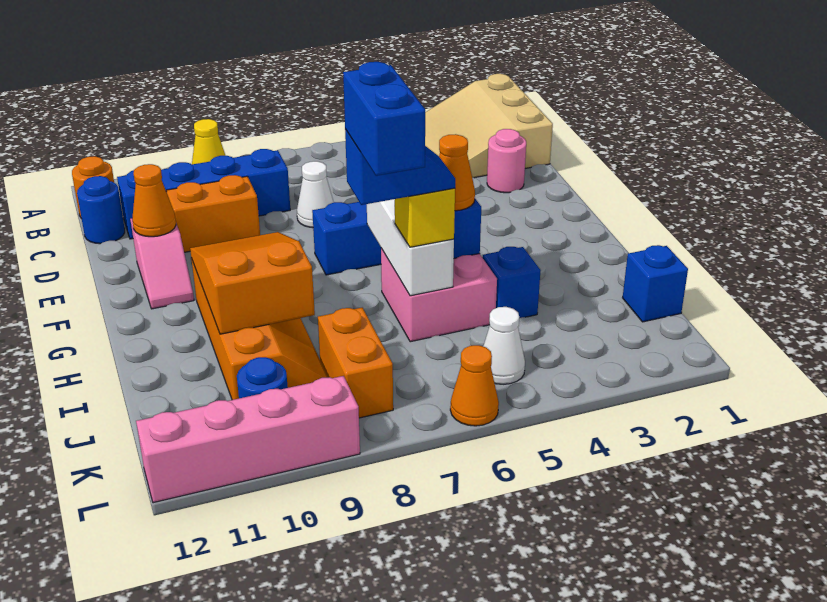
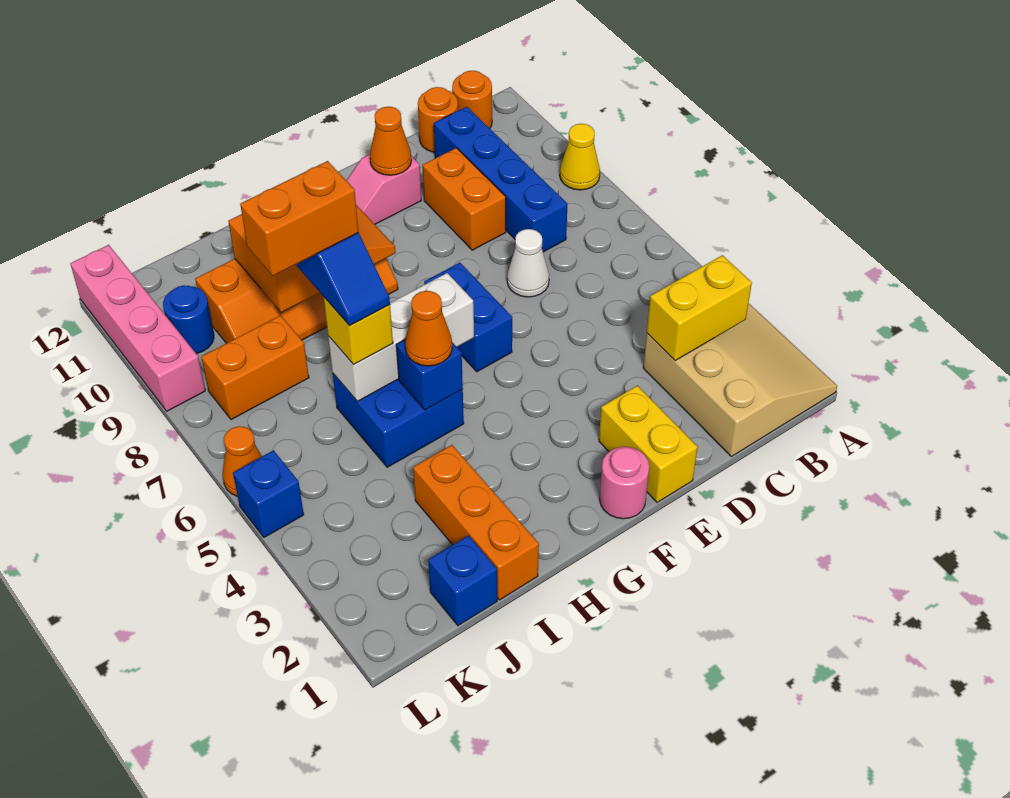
tan 3x3 slope [425,74,553,178] -> tan 3x3 slope turned to [643,303,837,457]
none -> yellow 1x2 brick [647,255,752,360]
blue 1x1 round brick [77,176,125,244] -> orange 1x1 round brick [418,87,458,152]
pink 1x1 round brick [487,129,526,193] -> pink 1x1 round brick moved to [600,447,649,519]
none -> yellow 1x2 brick [599,386,697,502]
pink 2x2 brick [381,248,497,342] -> blue 2x2 brick [333,374,464,467]
none -> orange 1x3 brick [413,445,539,600]
blue 1x1 brick [482,247,541,318] -> blue 1x1 brick moved to [233,450,304,537]
blue 1x2 brick [343,62,425,176] -> orange 1x2 brick [240,161,358,276]
white 1x1 cone [483,307,525,384] -> none

